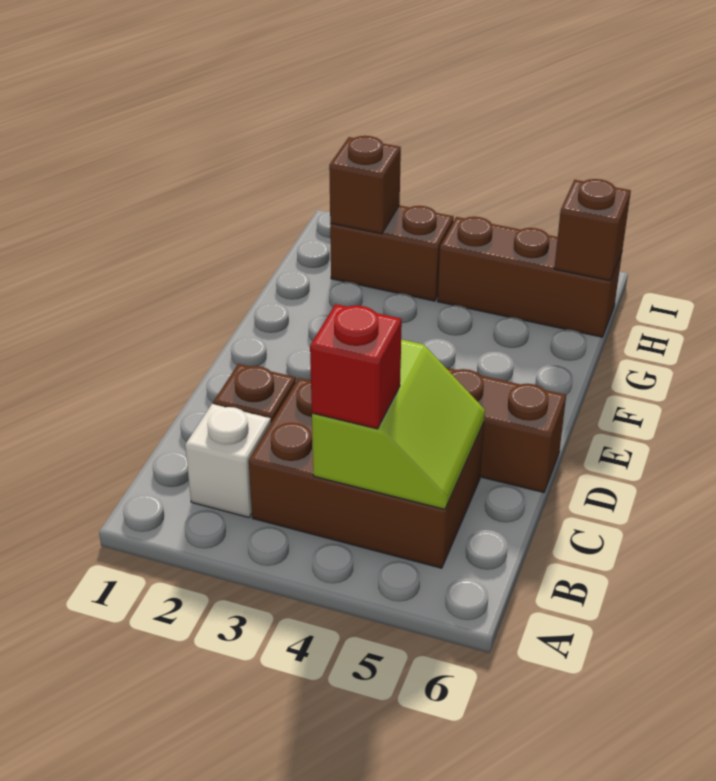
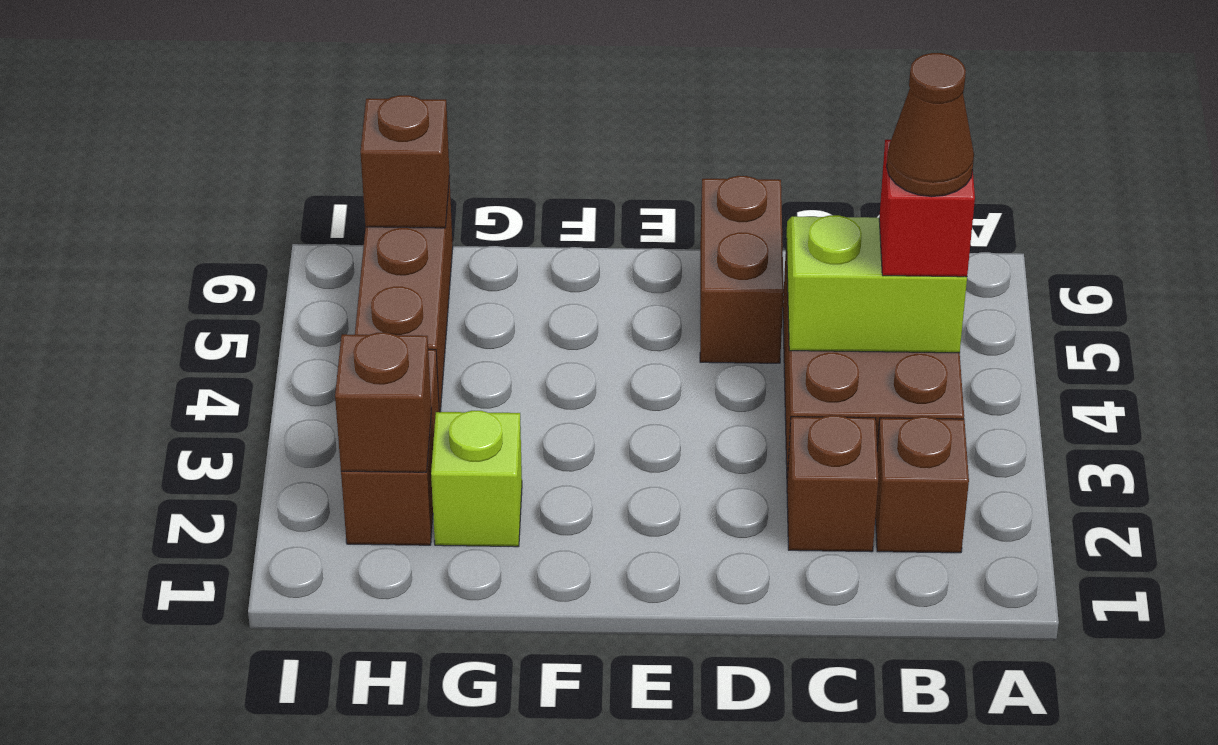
white 1x1 brick [185,404,271,517] -> brown 1x1 brick [875,417,969,553]
none -> brown 1x1 cone [887,53,974,197]
none -> lime 1x1 brick [431,411,522,547]

